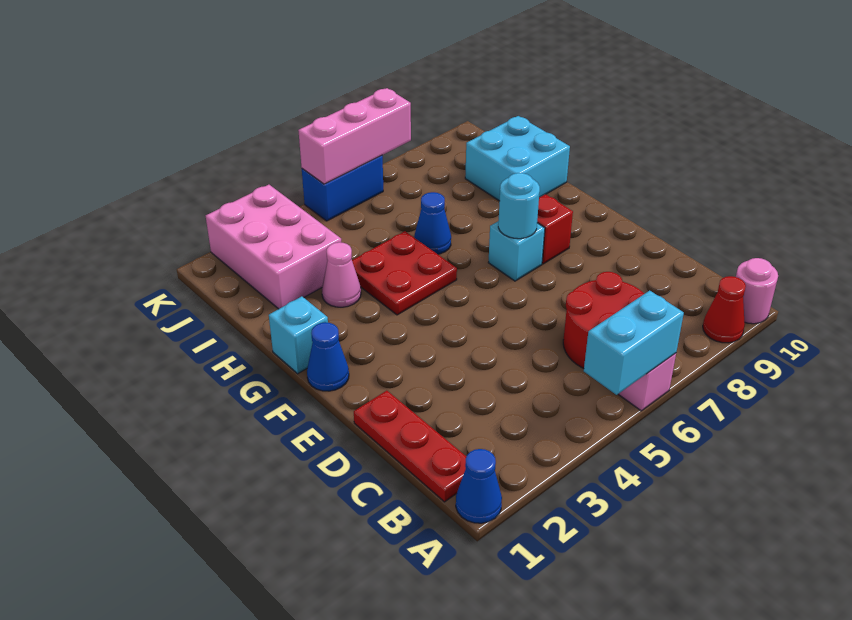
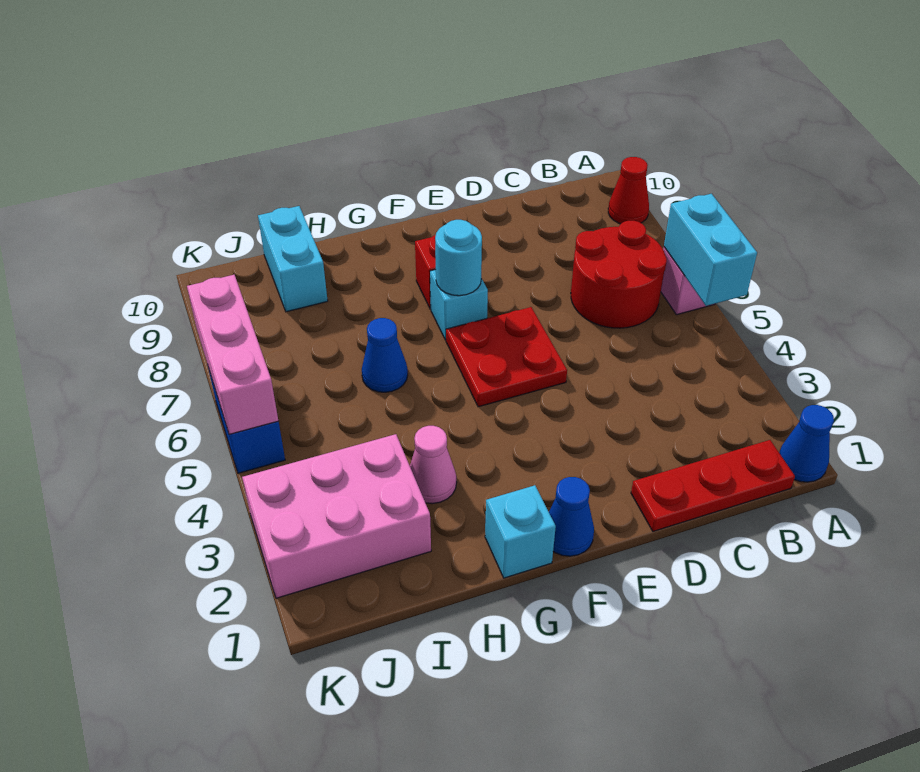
pink 1x1 round brick [736,258,778,324] -> none
red 2x2 plate [352,231,457,315] -> red 2x2 plate moved to [446,307,567,407]
cyan 2x2 brick [465,116,570,201] -> cyan 1x2 brick [258,206,328,312]

